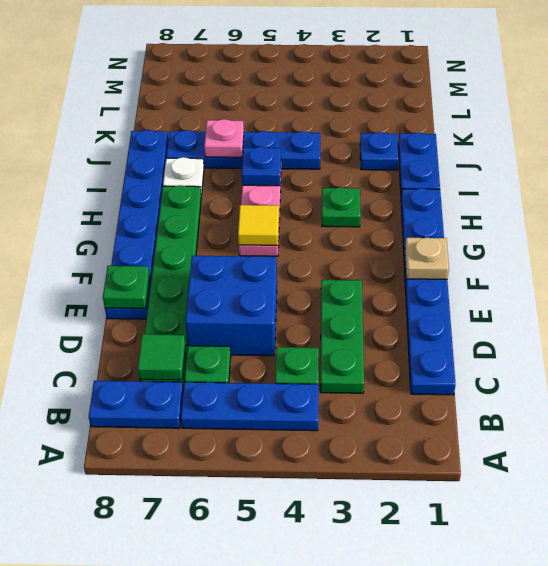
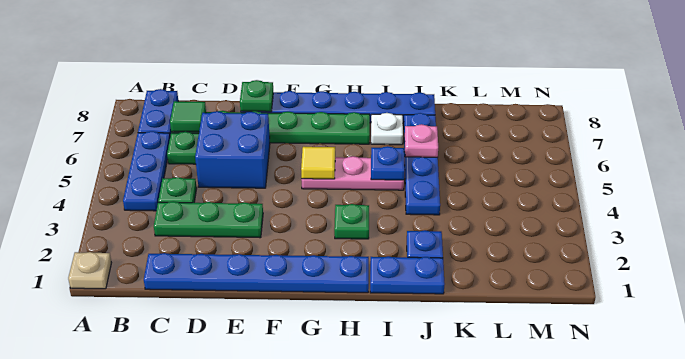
tan 1x1 plate [405,238,449,279] -> tan 1x1 plate moved to [68,252,111,289]

